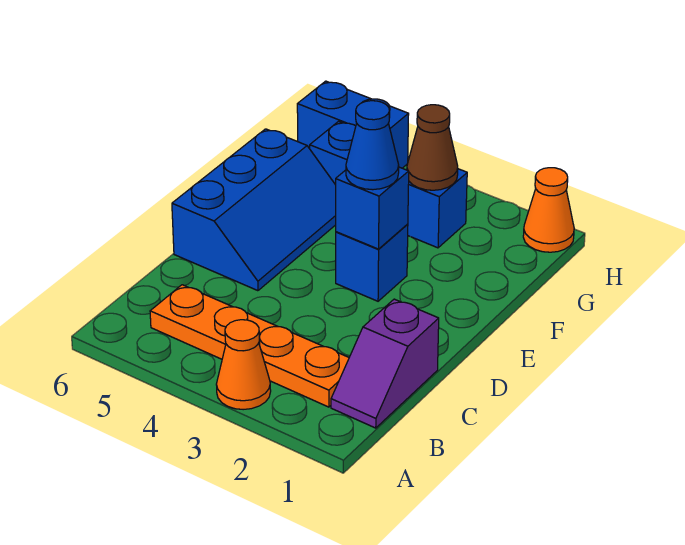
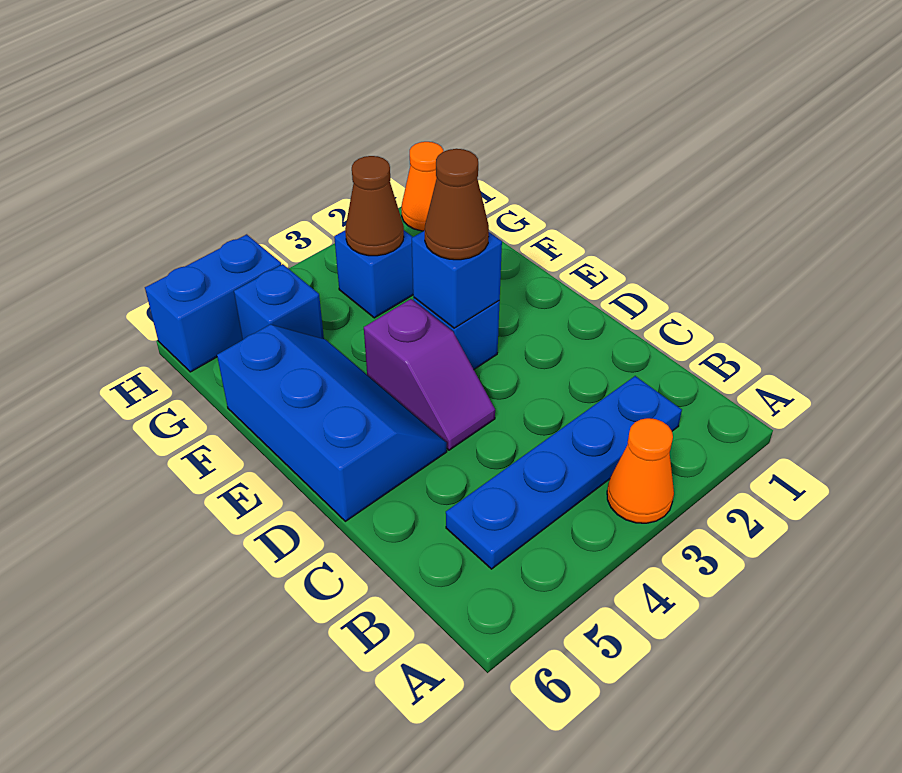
purple 1x2 slope [331,299,439,428] -> purple 1x2 slope moved to [364,299,495,450]
orange 1x4 plate [150,285,349,407] -> blue 1x4 plate [446,376,682,569]
blue 1x1 cone [346,101,399,190] -> brown 1x1 cone [425,149,489,260]

